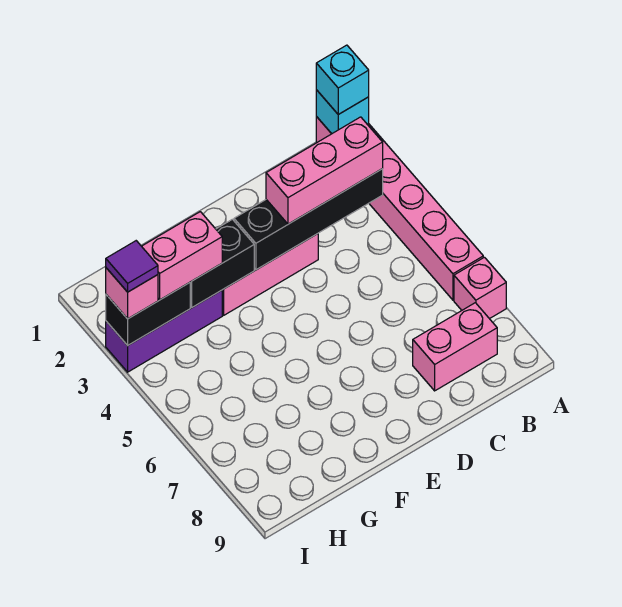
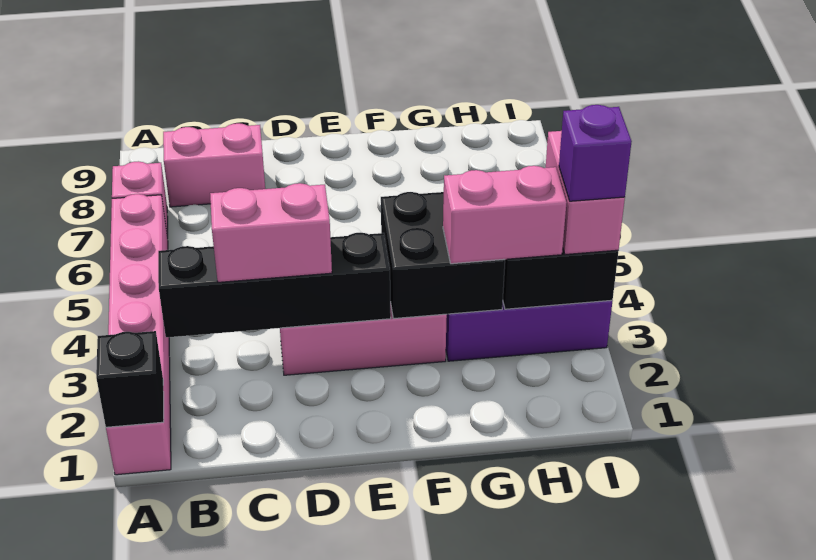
cyan 1x1 brick [316,90,369,134] -> black 1x1 brick [96,331,164,427]
cyan 1x1 brick [316,45,369,114] -> none
pink 1x3 brick [266,117,383,224] -> pink 1x2 brick [210,183,332,282]
black 1x2 brick [190,219,254,307] -> black 2x2 brick [381,192,505,318]
pink 1x1 brick [106,268,158,319] -> pink 1x2 brick [546,131,625,255]
purple 1x1 tile [106,241,158,292] -> purple 1x1 brick [559,105,632,201]

